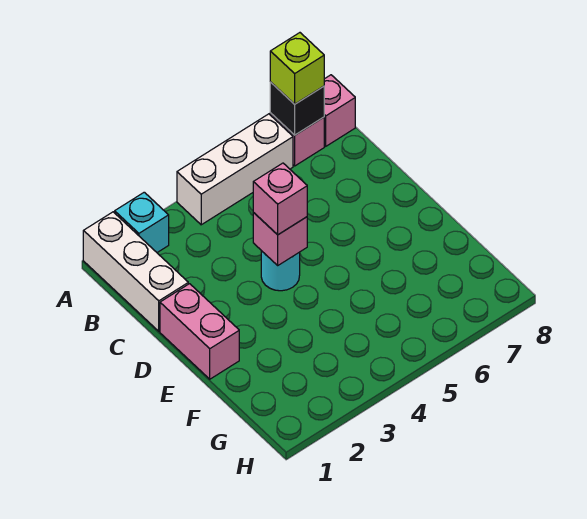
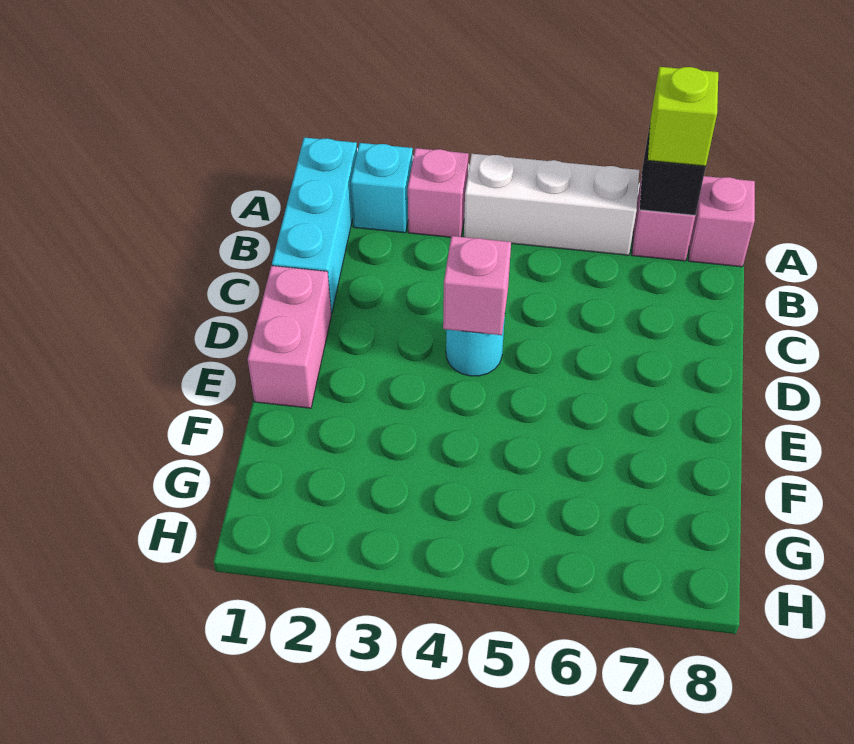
white 1x3 brick [83,212,188,331] -> cyan 1x3 brick [272,137,357,314]
pink 1x1 brick [253,163,307,235] -> pink 1x1 brick moved to [408,148,469,237]

